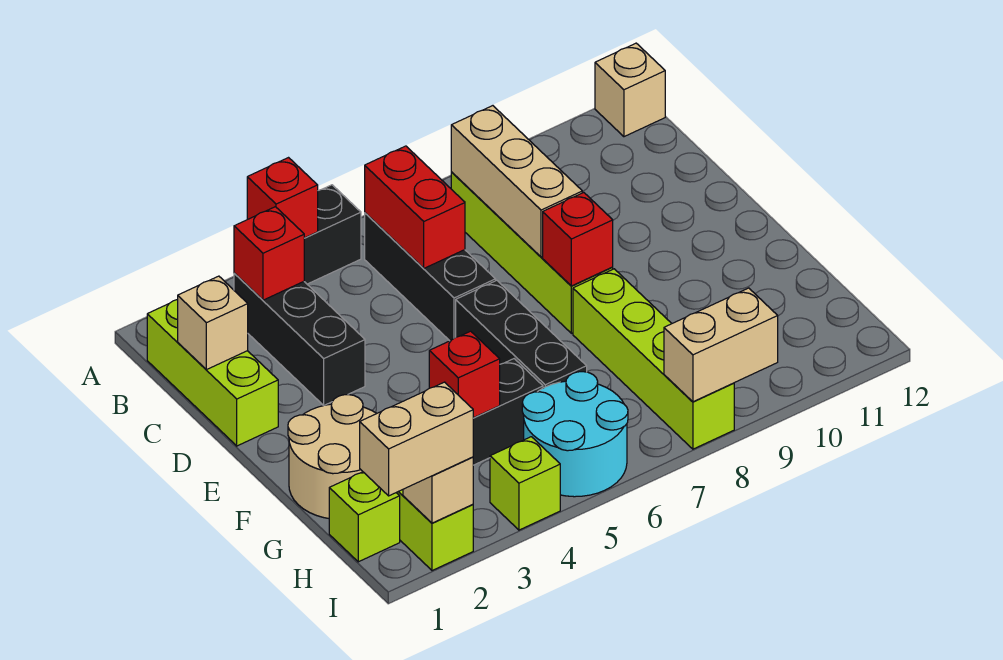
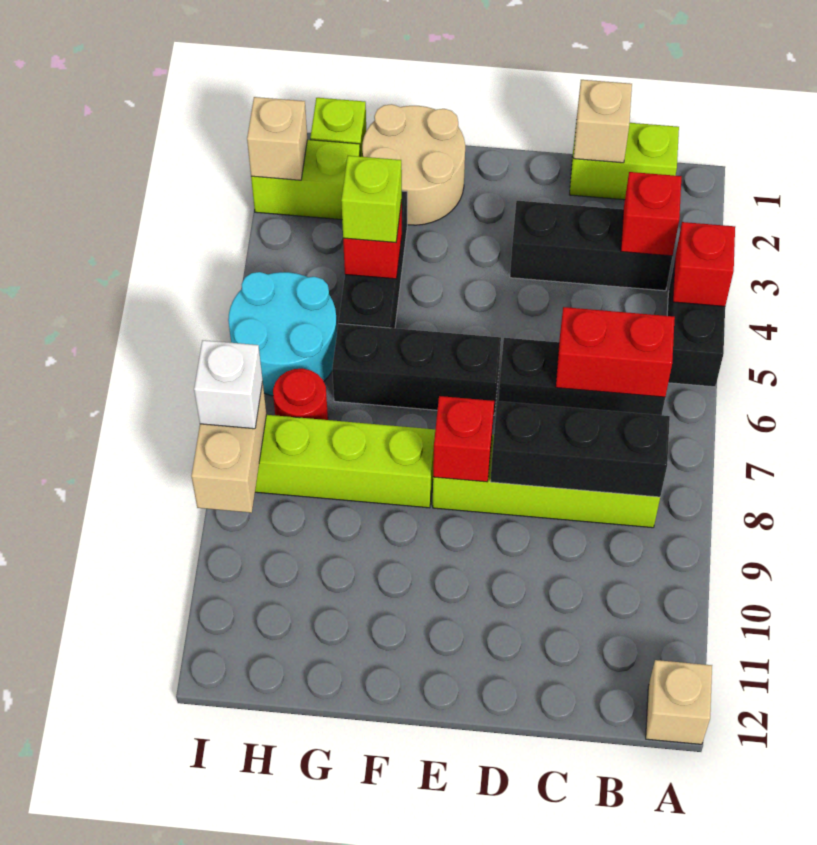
lime 1x3 brick [147,299,278,446] -> lime 1x2 brick [570,123,679,200]
tan 1x3 brick [451,106,582,257] -> black 1x3 brick [490,401,670,497]
none -> red 1x1 round brick [273,369,328,420]
tan 1x2 brick [360,382,473,496] -> none
lime 1x1 brick [490,437,560,530] -> lime 1x1 brick moved to [341,156,402,242]
none -> white 1x1 brick [194,340,263,429]

